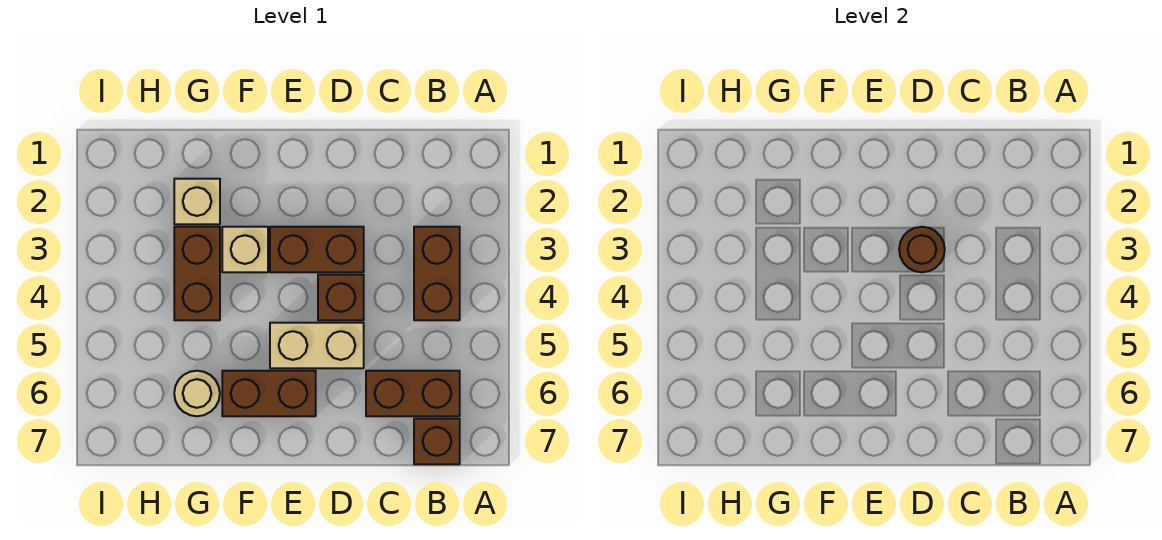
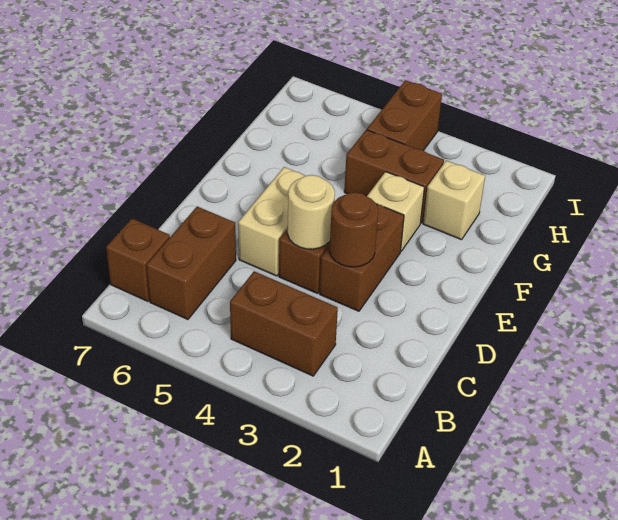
brown 1x2 brick [222,371,316,416] -> brown 1x2 brick moved to [367,80,442,151]
tan 1x1 round brick [174,371,220,416] -> tan 1x1 round brick moved to [288,175,335,249]

